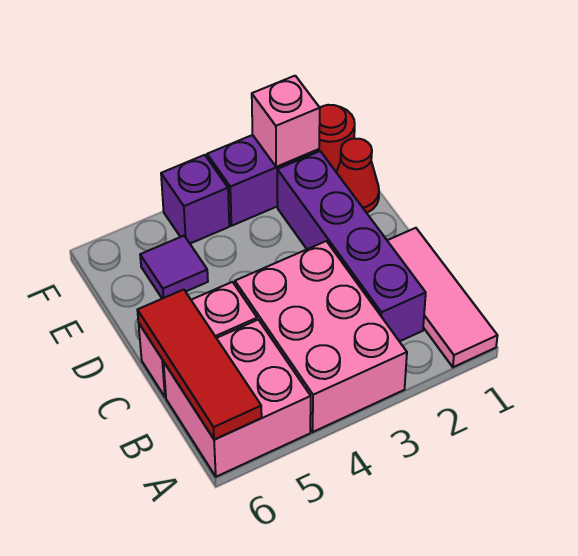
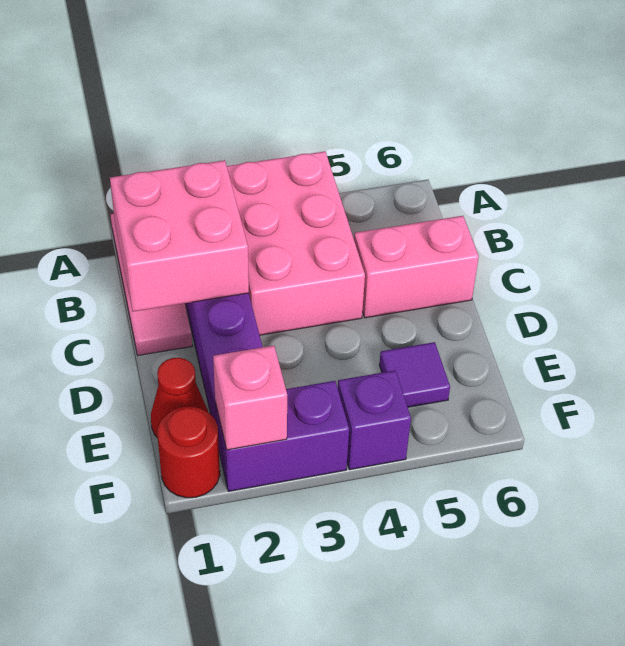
pink 2x2 brick [164,320,311,477] -> pink 2x2 brick moved to [110,160,249,312]
red 1x3 tile [137,290,262,440] -> none

